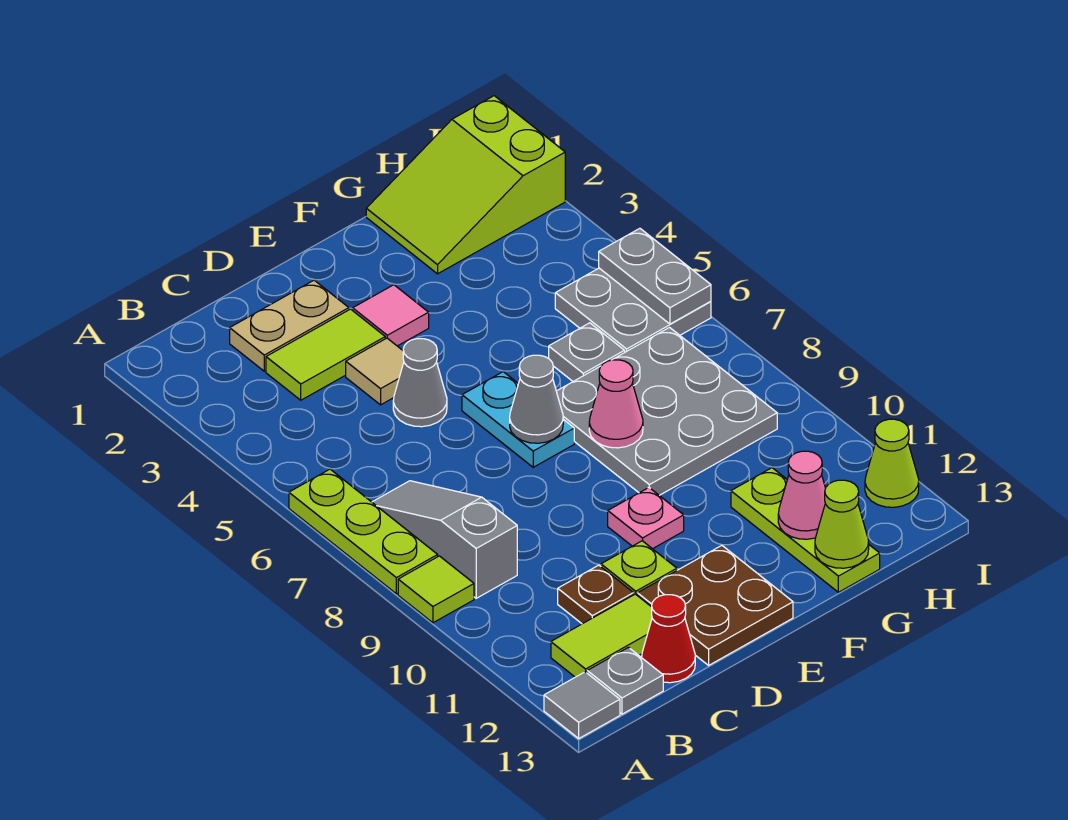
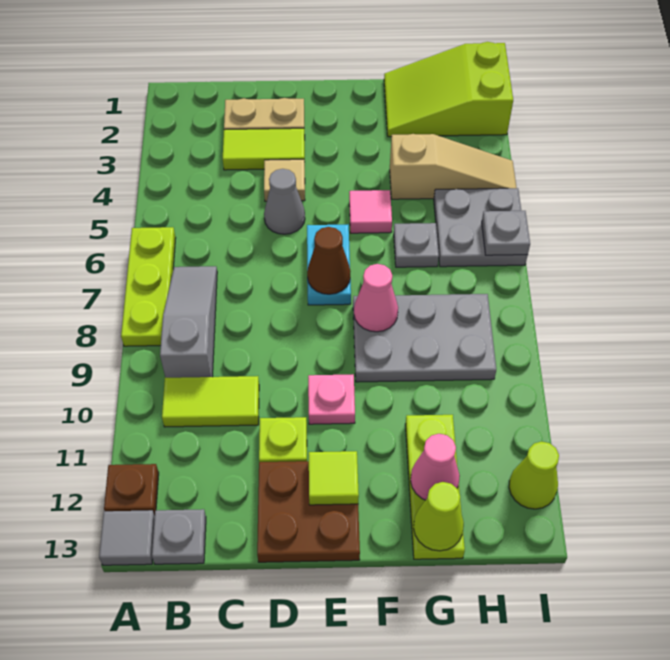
lime 1x1 tile [398,556,474,623] -> lime 1x1 tile moved to [309,451,359,505]
lime 1x2 tile [551,594,652,677] -> lime 1x2 tile moved to [162,376,259,427]
brown 1x1 plate [558,565,634,624] -> brown 1x1 plate moved to [104,464,159,516]
red 1x1 cone [642,595,695,683] -> none
pink 1x1 tile [353,285,429,346] -> pink 1x1 tile moved to [349,190,392,233]
grey 1x1 cone [510,355,563,443] -> brown 1x1 cone [307,227,350,294]
grey 3x3 plate [556,328,777,495] -> grey 2x3 plate [353,294,496,382]
none -> tan 1x3 slope [390,134,517,199]
grey 1x2 plate [599,228,711,324] -> grey 1x1 plate [482,211,530,255]

